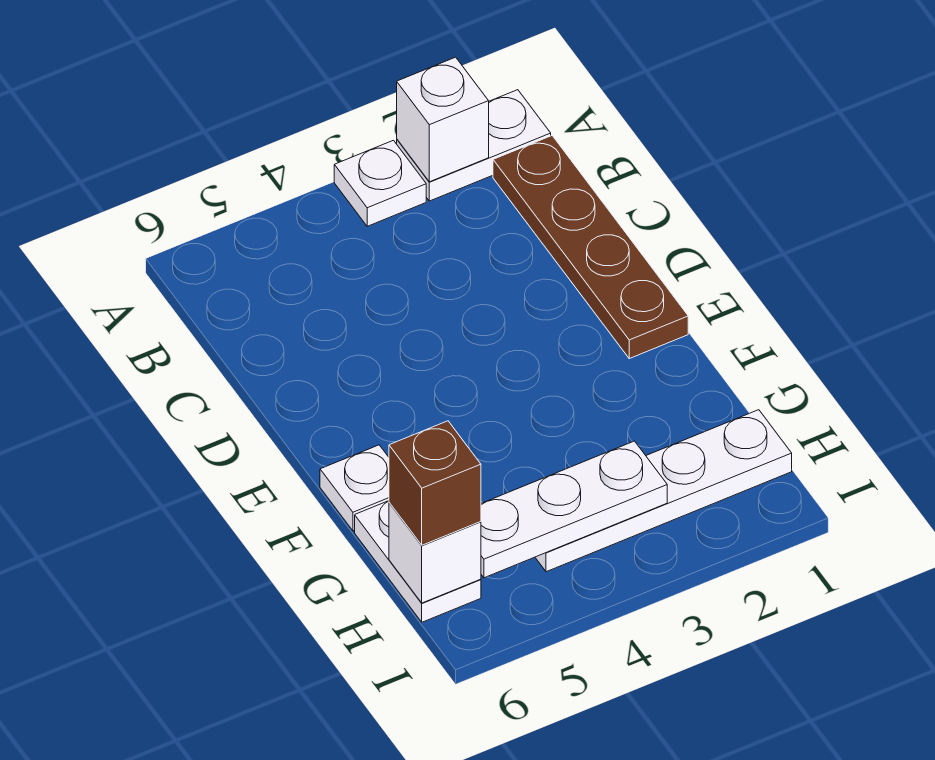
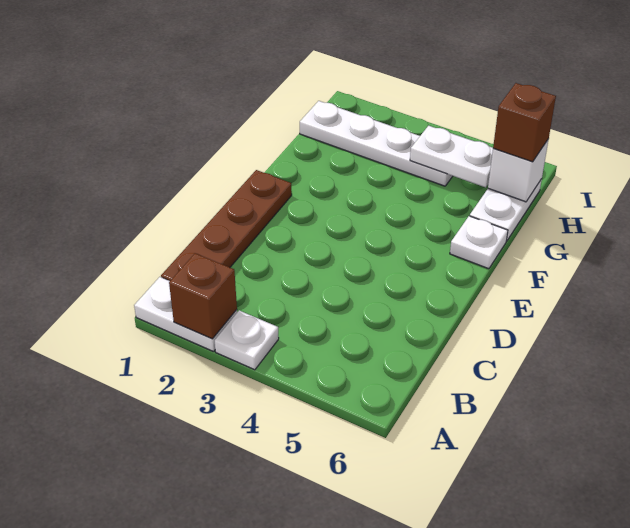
white 1x1 brick [397,57,489,182] -> brown 1x1 brick [169,253,237,339]
white 1x3 plate [481,441,667,578] -> white 1x2 plate [410,126,493,187]

